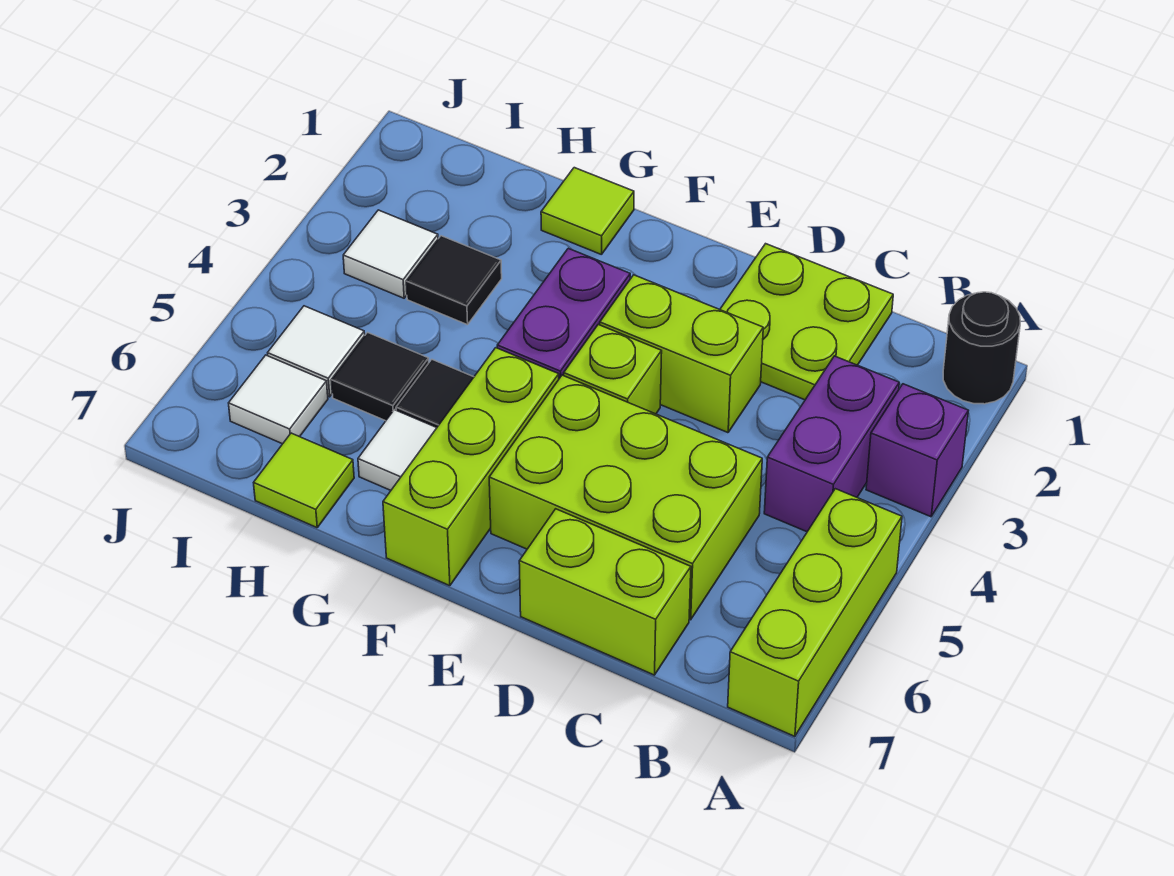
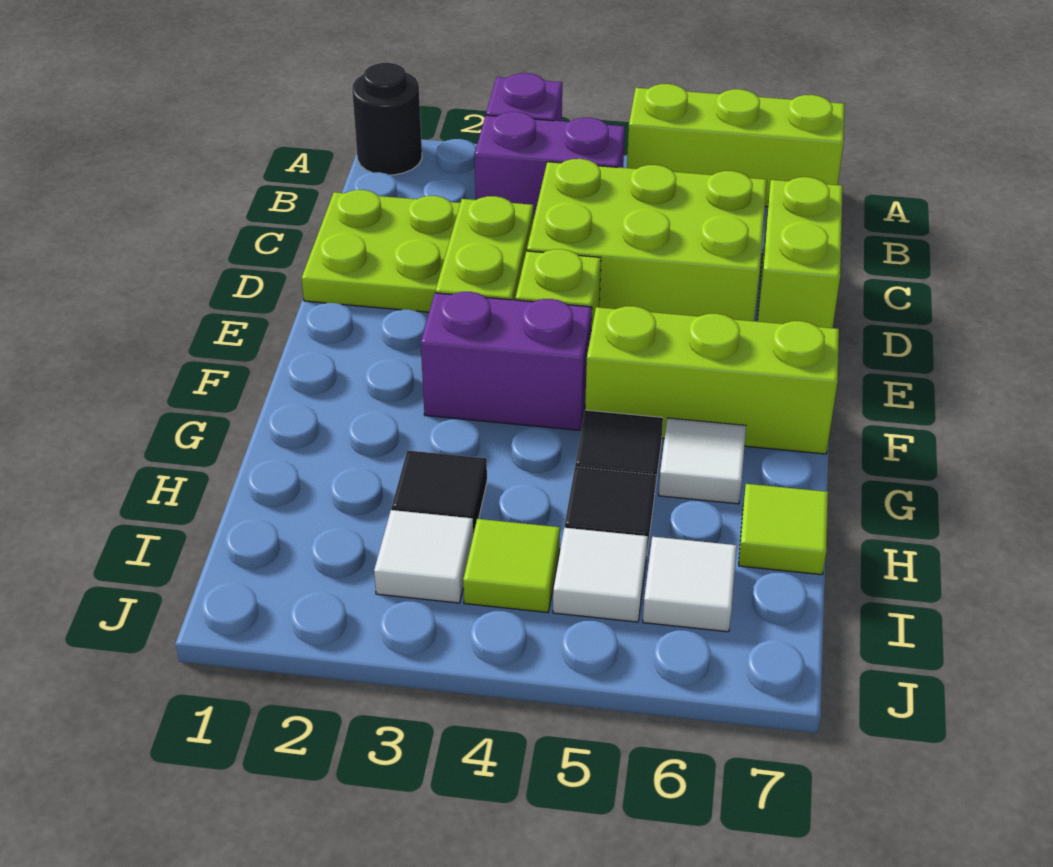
lime 2x3 brick [489,375,762,620] -> lime 2x3 brick turned to [527,159,767,321]
lime 1x1 tile [541,168,634,255] -> lime 1x1 tile moved to [463,519,560,612]

